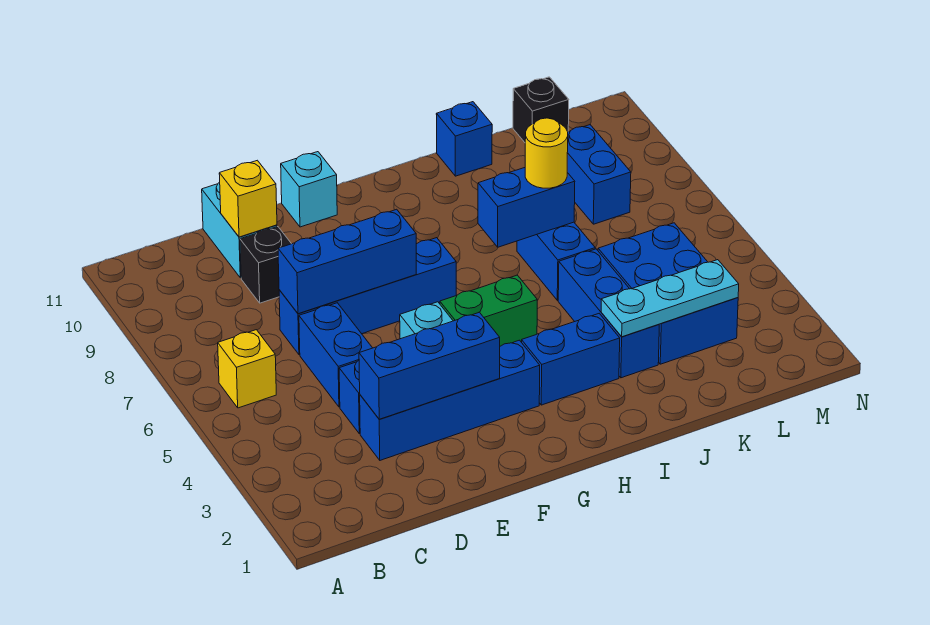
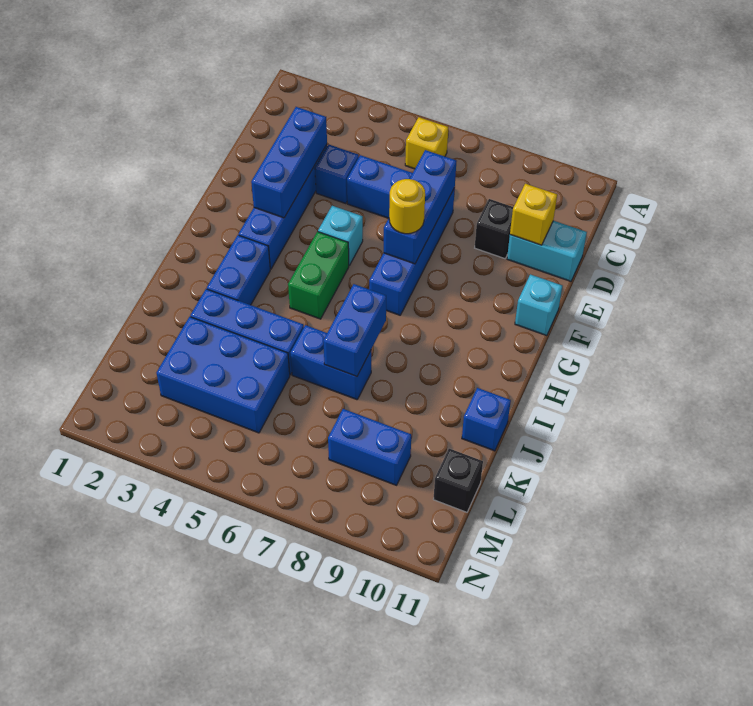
cyan 1x3 plate [601,260,739,337] -> none
yellow 1x1 round brick [525,118,568,188] -> yellow 1x1 round brick moved to [389,179,425,234]

